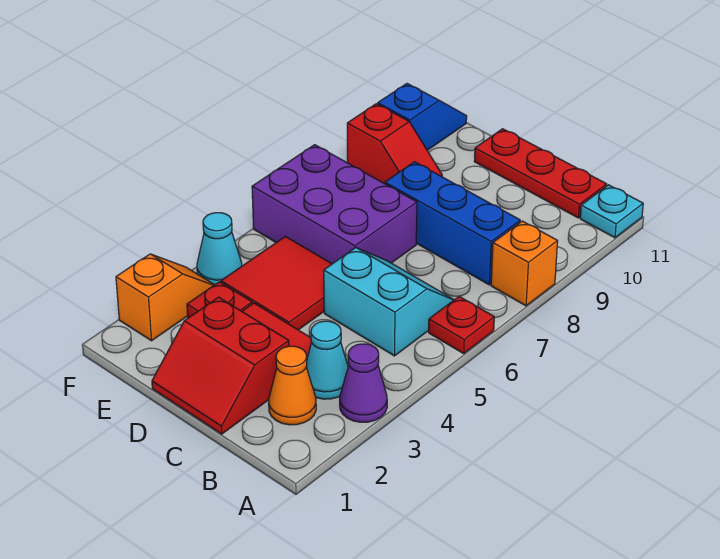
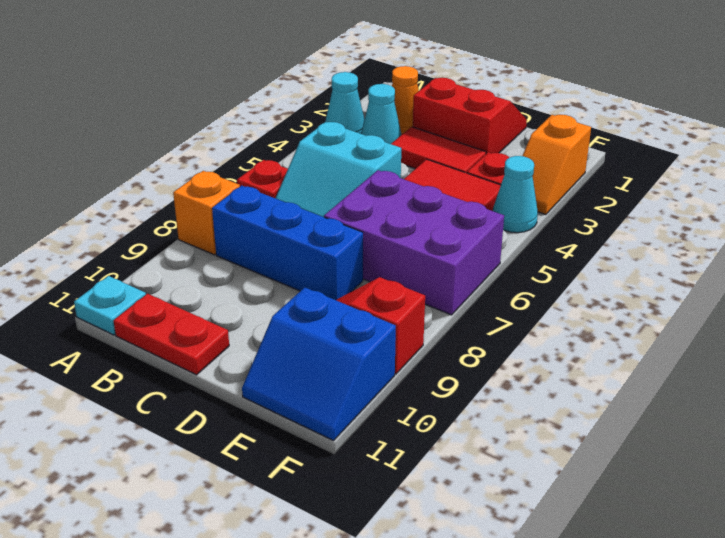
purple 1x1 cone [340,344,387,422] -> cyan 1x1 cone [326,72,365,134]
red 1x3 plate [474,129,607,218] -> red 1x2 plate [114,294,229,375]
blue 1x2 slope [378,84,467,150] -> blue 2x2 slope [242,287,396,441]

